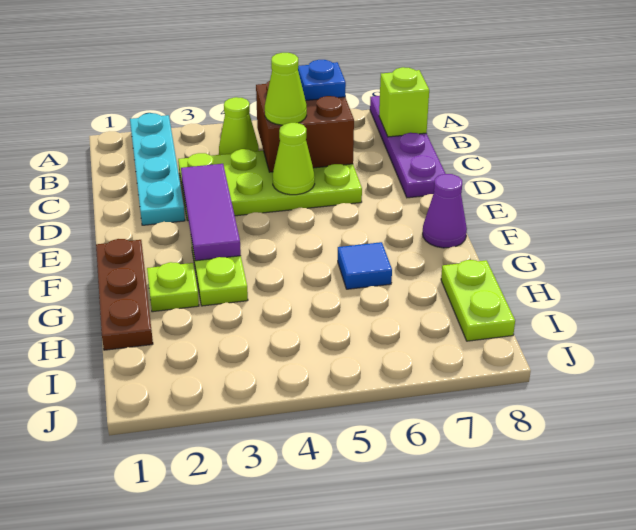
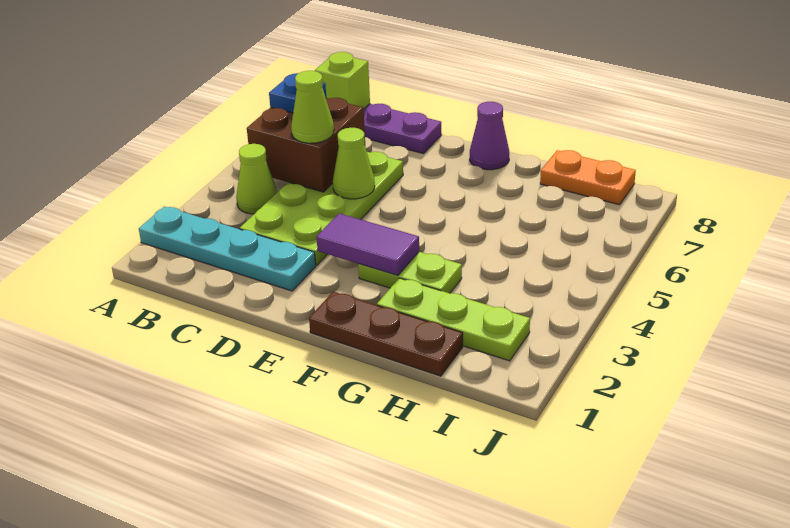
purple 1x3 tile [181,164,241,261] -> purple 1x2 tile [316,213,419,275]
lime 1x1 plate [147,262,199,312] -> lime 1x3 plate [377,278,530,361]
blue 1x1 tile [338,242,392,289] -> none
lime 1x2 plate [441,260,515,341] -> orange 1x2 plate [540,150,636,205]

